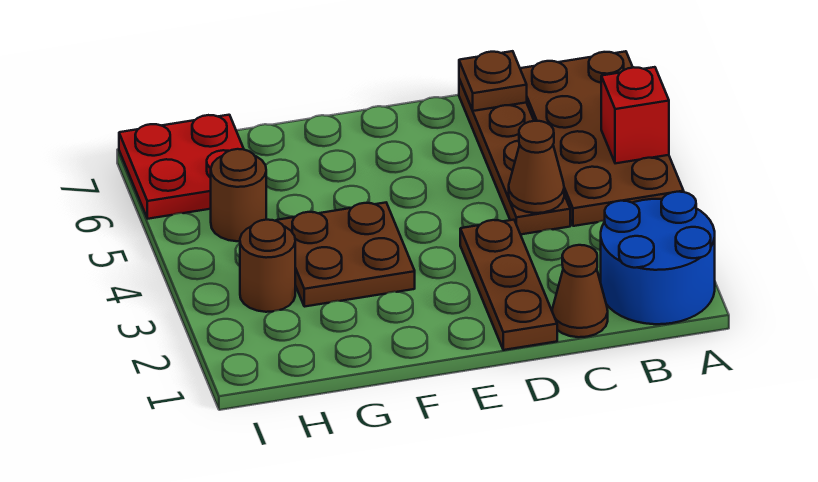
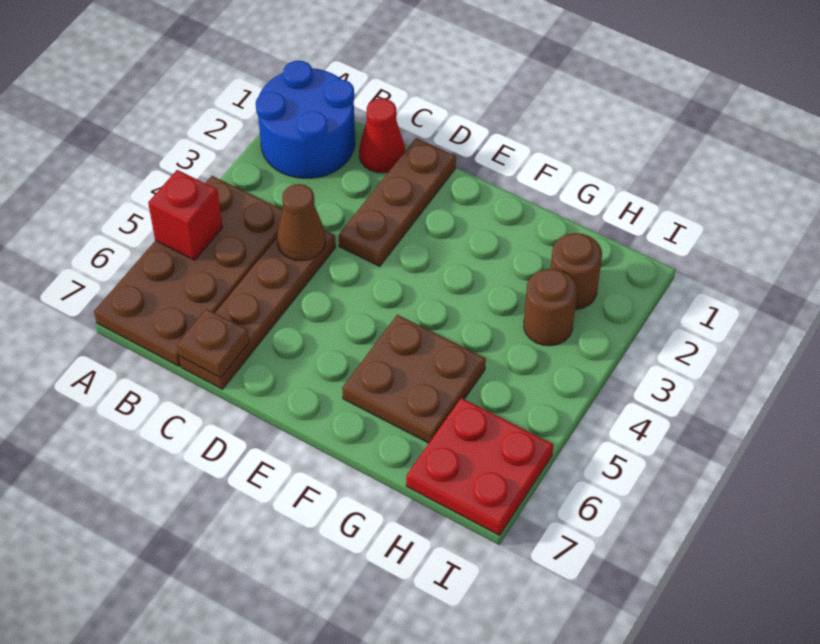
brown 1x1 cone [552,245,608,337] -> red 1x1 cone [359,98,405,173]
brown 2x2 plate [276,203,415,307] -> brown 2x2 plate moved to [342,315,486,443]
brown 1x1 round brick [211,149,266,241] -> brown 1x1 round brick moved to [551,233,602,310]

